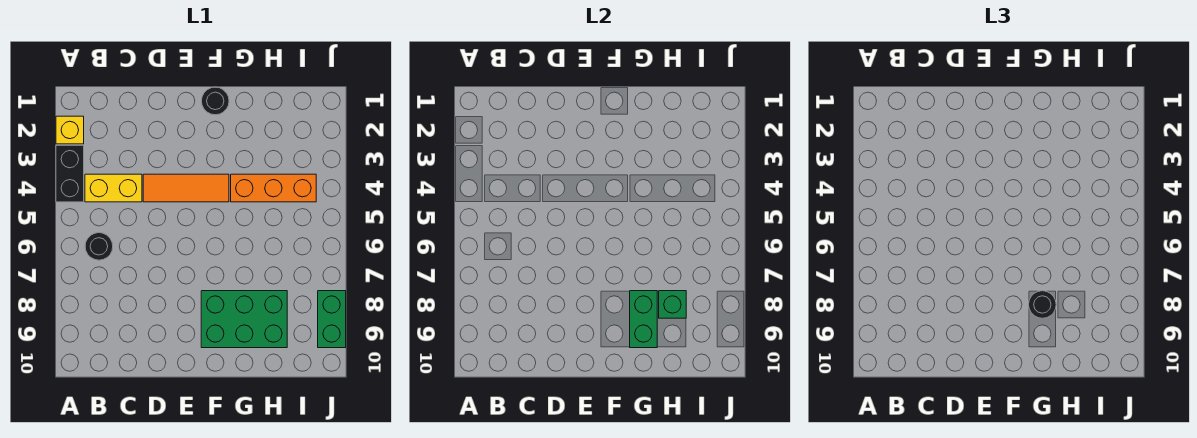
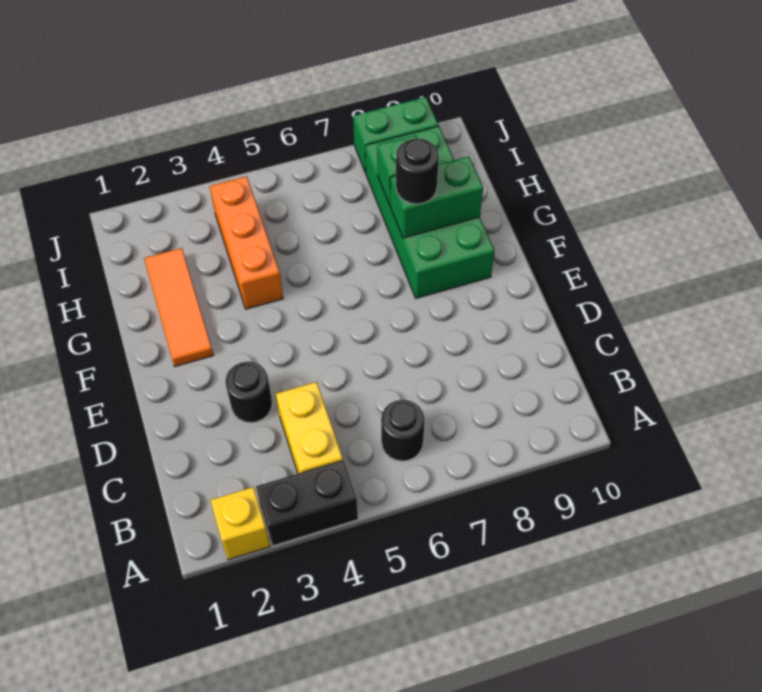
orange 1x3 tile [143,174,229,202] -> orange 1x3 tile moved to [144,248,213,366]
black 1x1 round brick [202,87,229,115] -> black 1x1 round brick moved to [225,362,272,423]
green 2x3 brick [201,291,287,348] -> green 2x4 brick [365,126,495,298]

